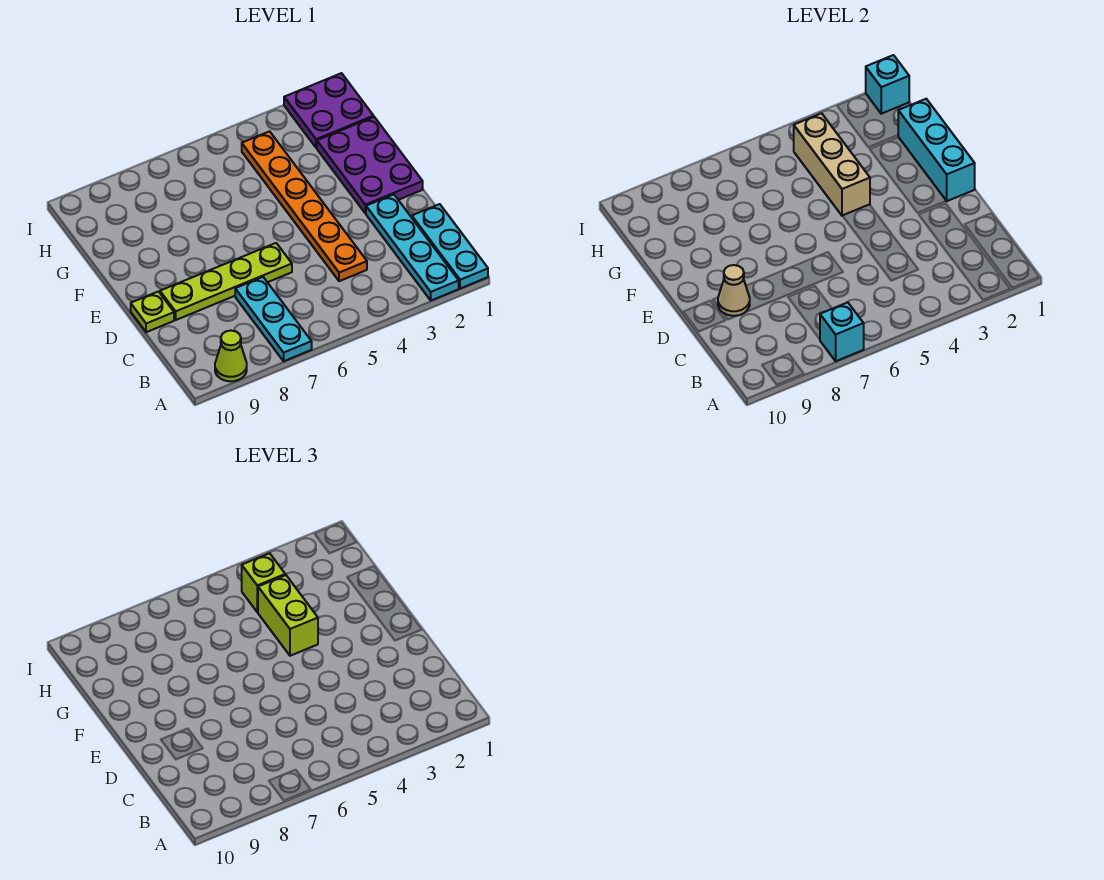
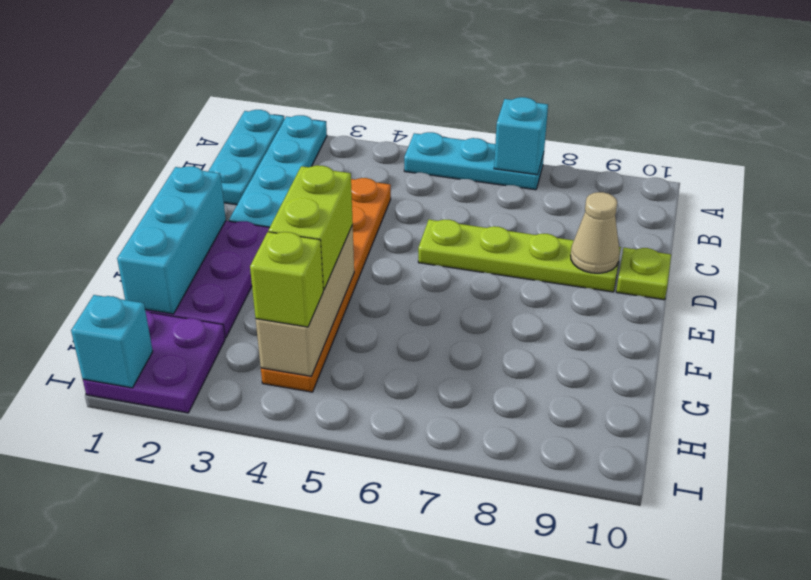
cyan 1x3 plate [235,277,312,361] -> cyan 1x3 plate turned to [404,132,544,190]
lime 1x1 cone [215,331,247,381] -> none

